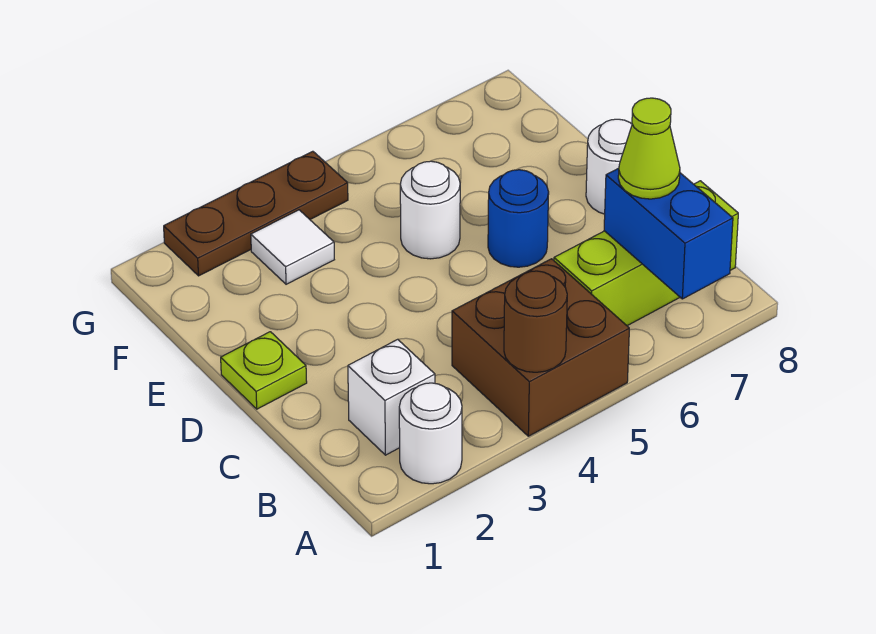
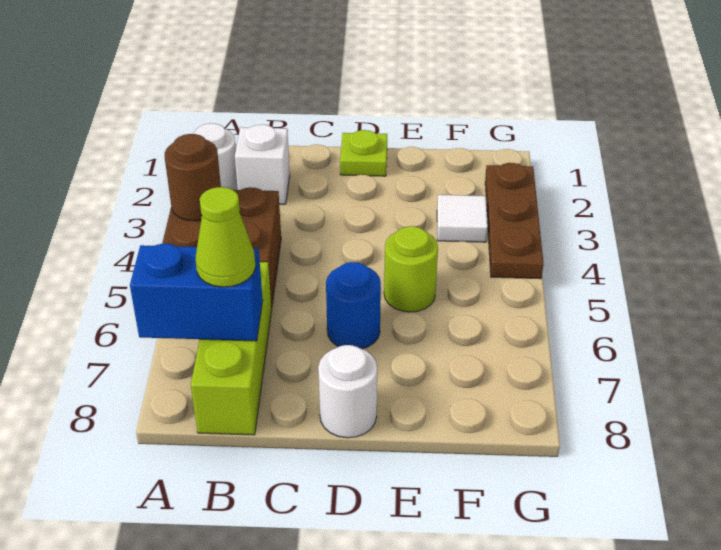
white 1x1 round brick [400,161,460,259] -> lime 1x1 round brick [384,226,438,312]

